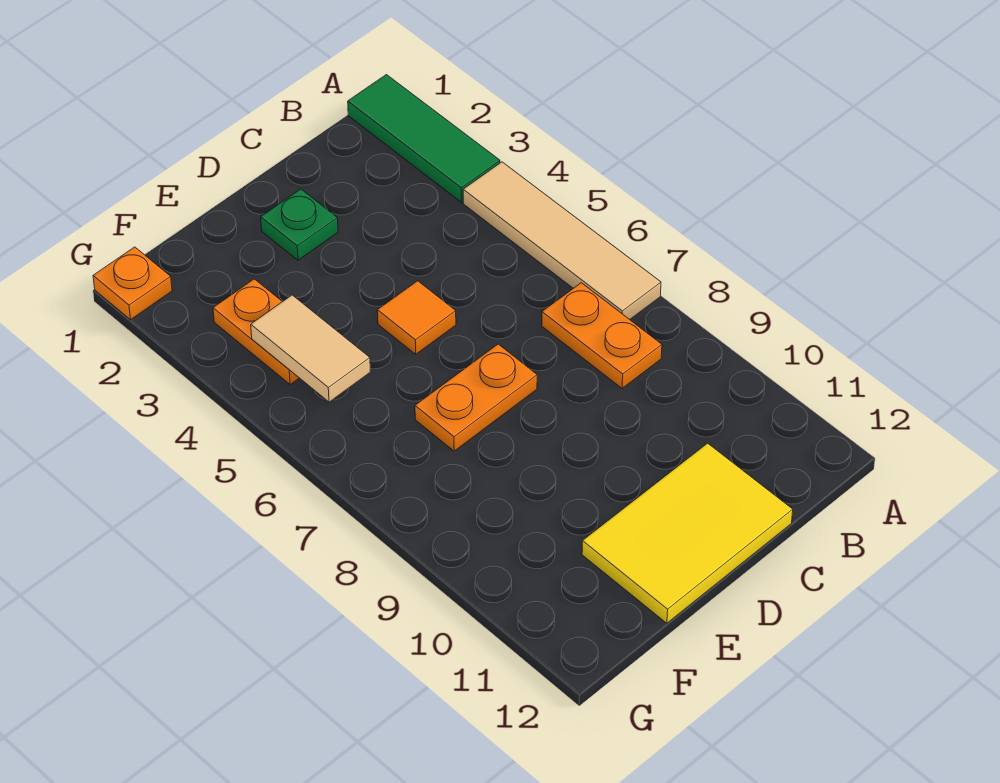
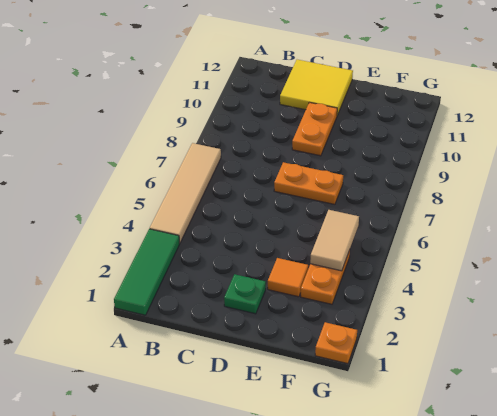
orange 1x2 plate [542,283,662,388] -> orange 1x2 plate moved to [292,102,337,156]
yellow 2x3 tile [582,443,793,623] -> yellow 2x2 tile [280,60,353,115]
orange 1x1 tile [377,281,456,354] -> orange 1x1 tile moved to [268,258,308,297]

